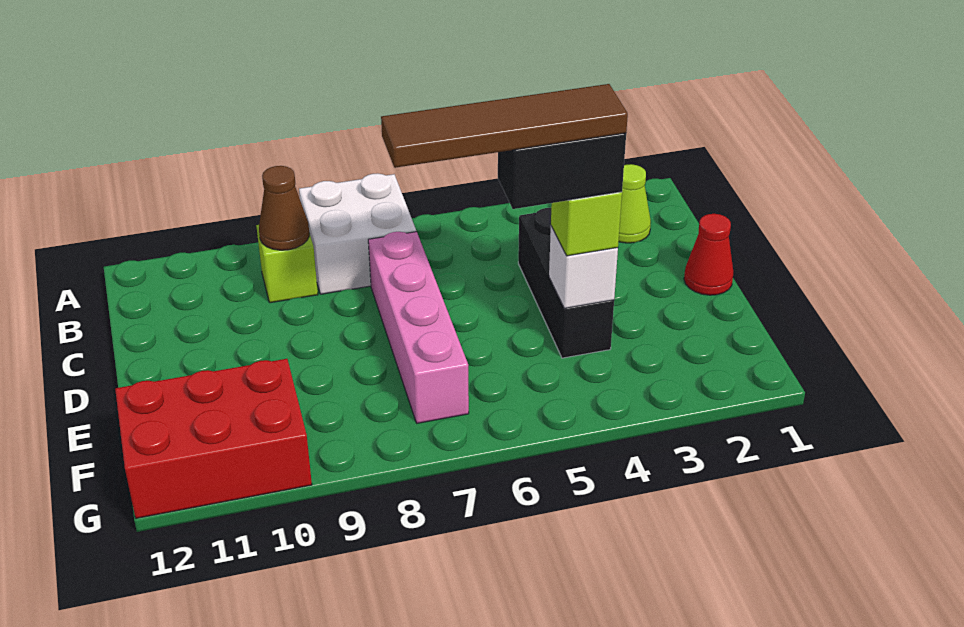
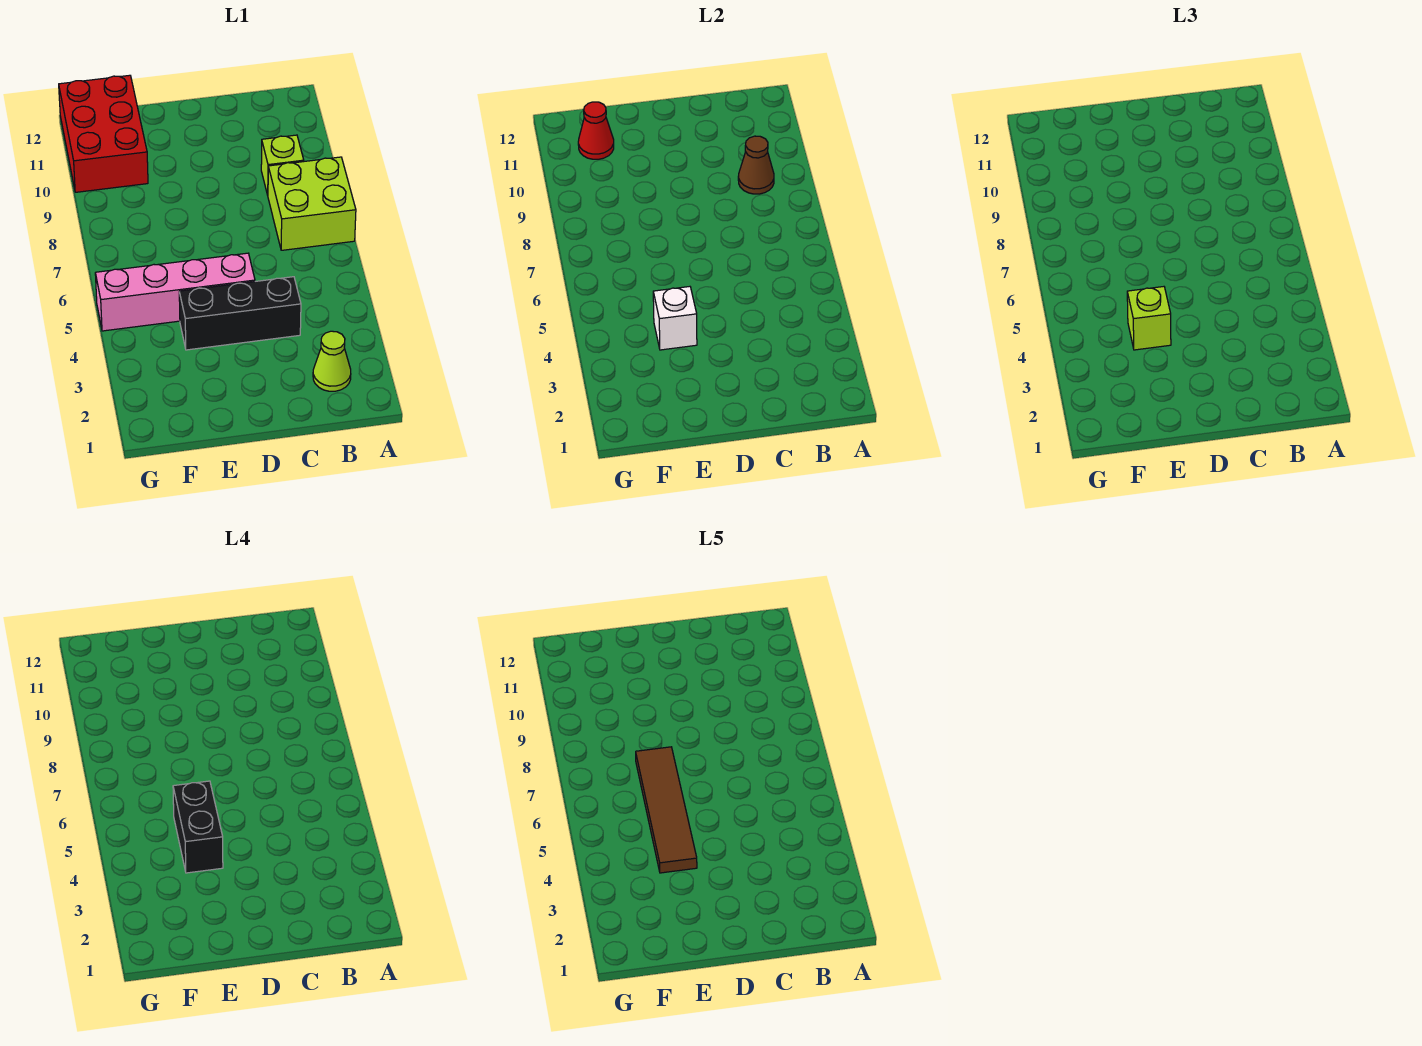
white 2x2 brick [299,173,416,294] -> lime 2x2 brick [268,157,356,250]
pink 1x4 brick [368,232,469,423] -> pink 1x4 brick moved to [95,253,255,331]
red 1x1 cone [684,214,734,295] -> red 1x1 cone moved to [578,102,614,159]

